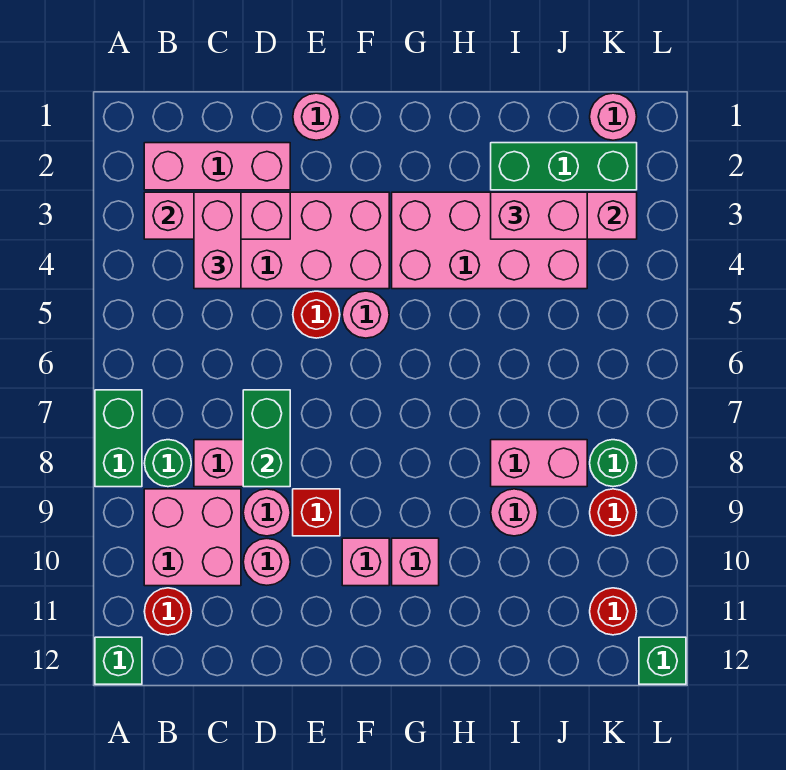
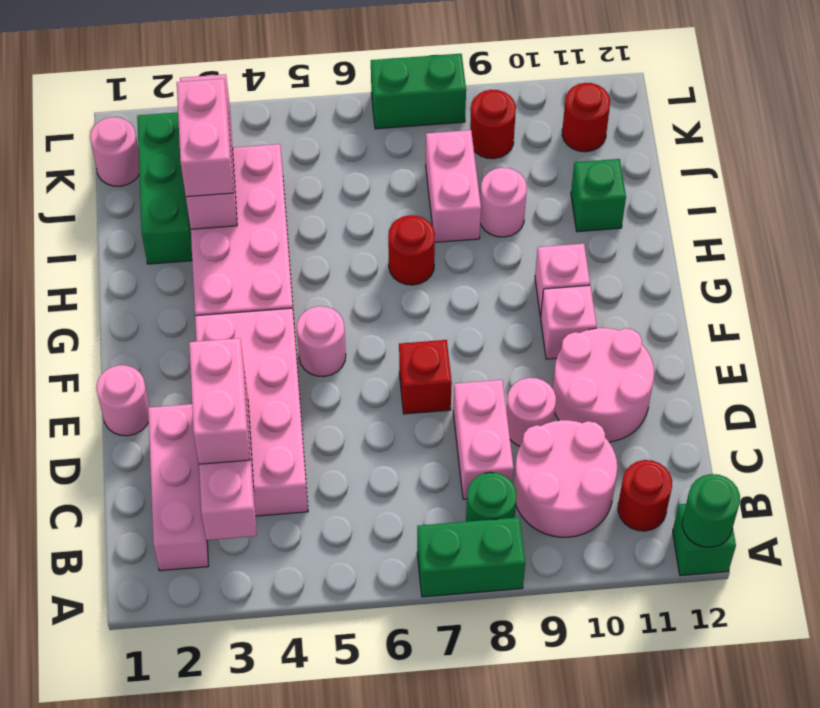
pink 2x2 brick [144,489,241,586] -> pink 2x2 round brick [514,420,617,537]
pink 1x2 brick [194,192,241,289] -> pink 1x2 brick turned to [189,338,250,464]
green 1x2 brick [243,390,290,487] -> green 1x2 brick moved to [371,54,466,129]
pink 1x1 round brick [243,539,290,585] -> pink 2x2 round brick [553,328,654,442]
red 1x1 round brick [293,291,340,338] -> red 1x1 round brick moved to [388,215,435,285]
red 1x1 brick [293,489,340,536] -> red 1x1 brick moved to [399,340,452,414]
green 1x1 round brick [590,440,637,487] -> green 1x1 round brick moved to [682,474,740,547]
green 1x1 brick [639,637,686,684] -> green 1x1 brick moved to [571,159,626,232]

